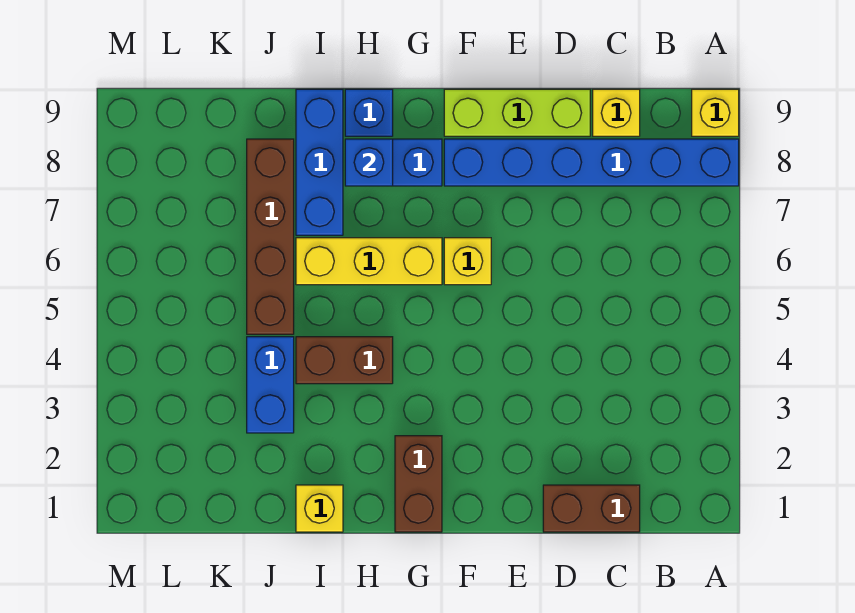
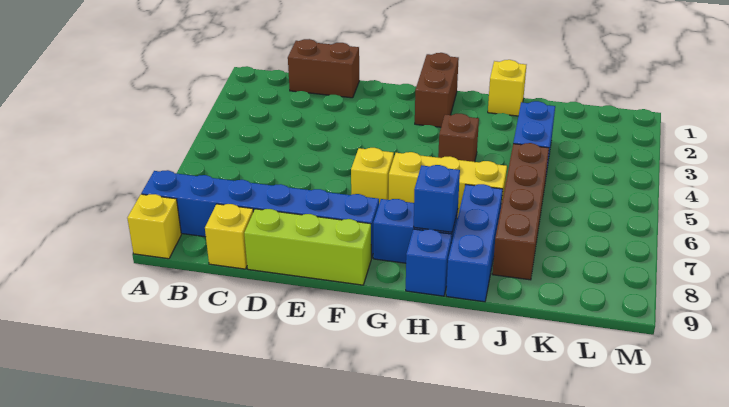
brown 1x2 brick [296,337,393,384] -> brown 1x1 brick [438,114,479,162]

